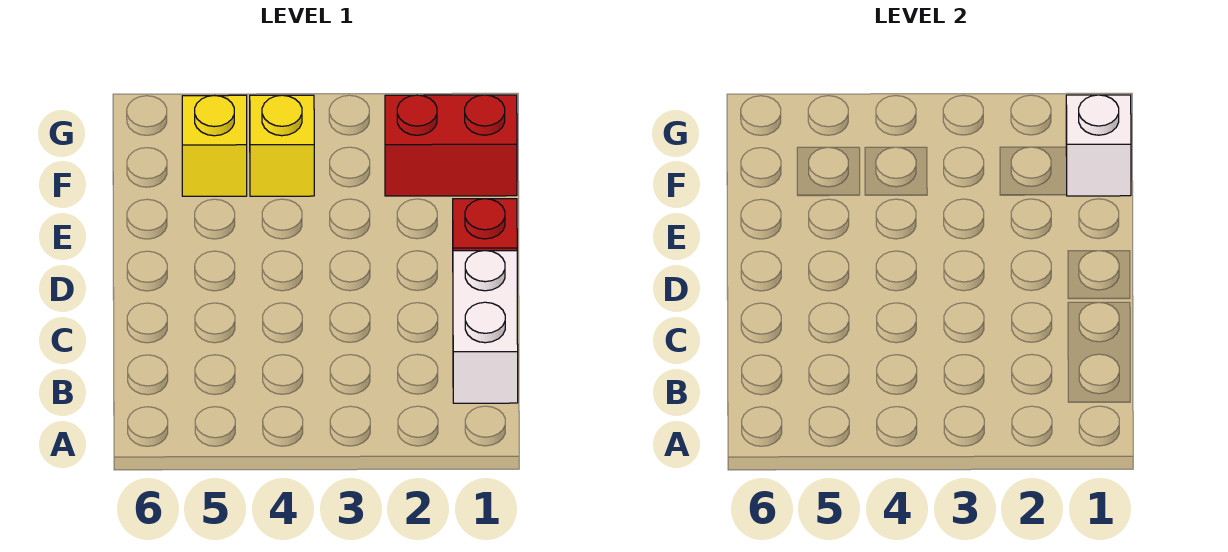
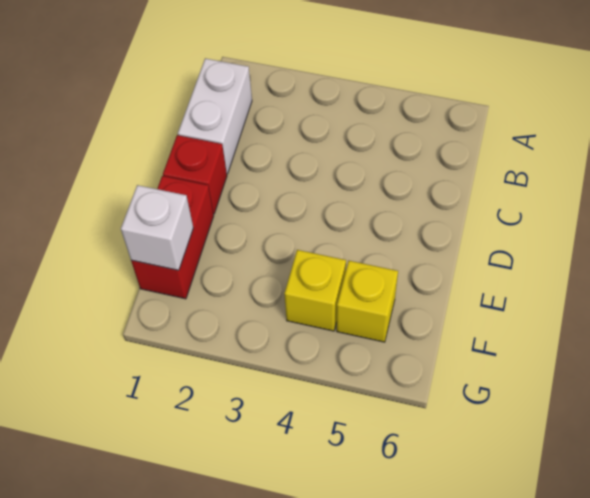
red 1x2 brick [385,95,517,196] -> red 1x2 brick turned to [131,176,214,299]

